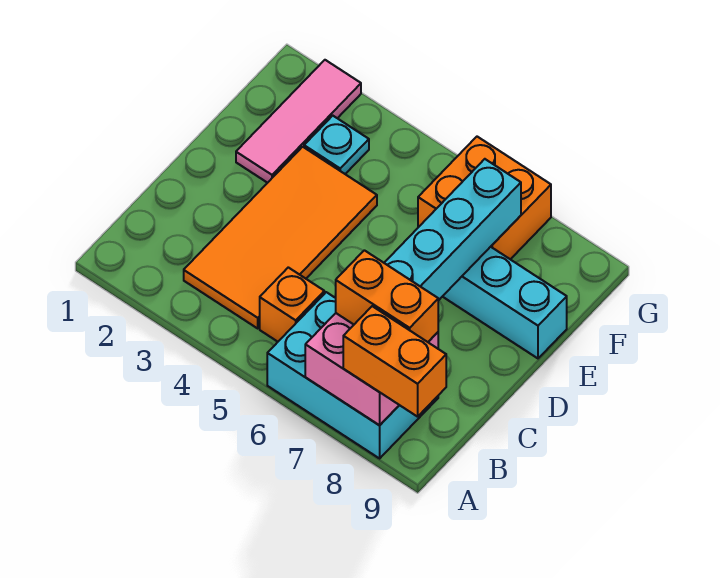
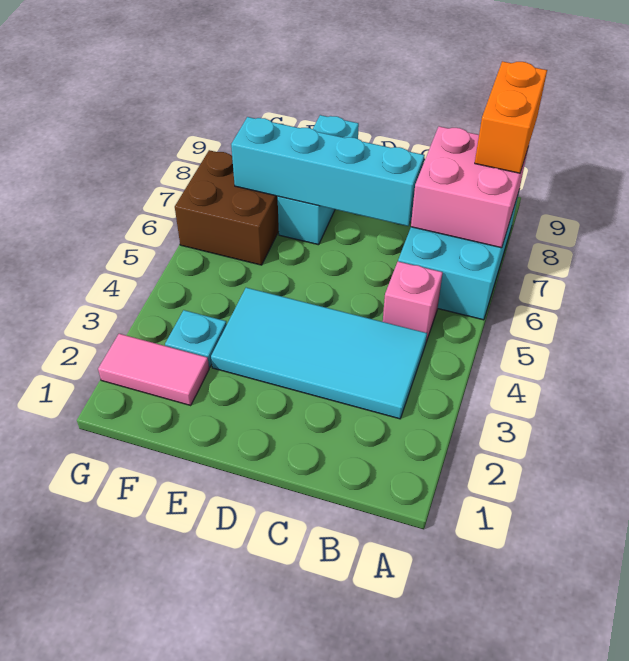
orange 2x4 tile [184,147,377,328] -> cyan 2x4 tile [211,288,427,419]
orange 1x1 brick [260,267,324,342] -> pink 1x1 brick [383,262,443,342]
orange 1x2 brick [336,250,438,342] -> none
pink 1x3 tile [236,60,361,183] -> pink 1x2 tile [98,334,209,406]
orange 2x2 brick [418,137,551,259] -> brown 2x2 brick [175,150,279,265]

